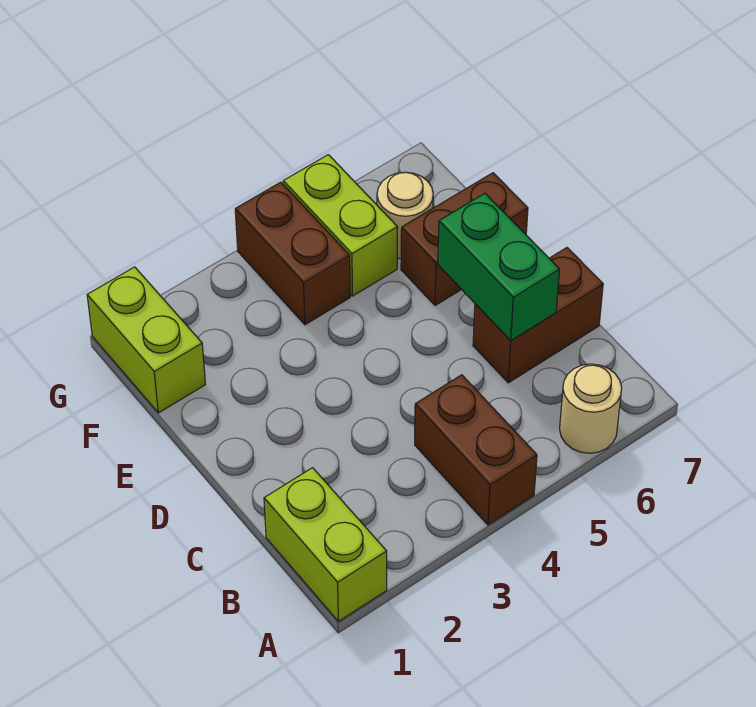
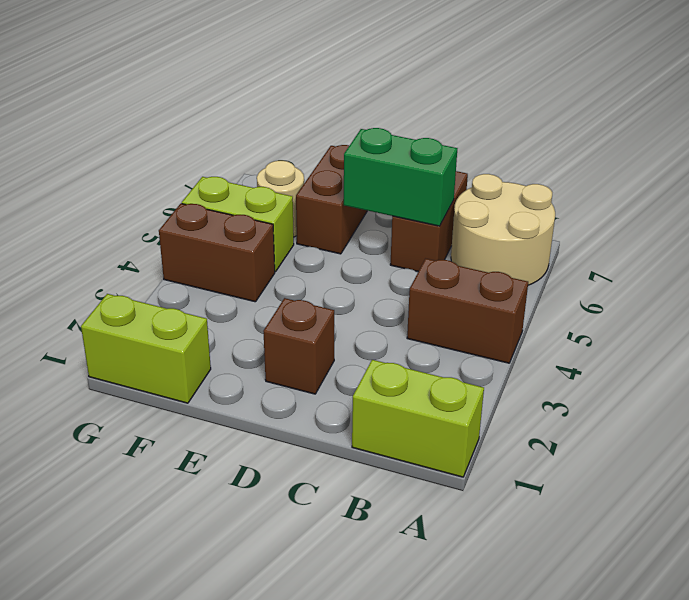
tan 1x1 round brick [560,364,622,453] -> tan 2x2 round brick [451,174,555,285]
none -> brown 1x1 brick [263,298,334,394]

